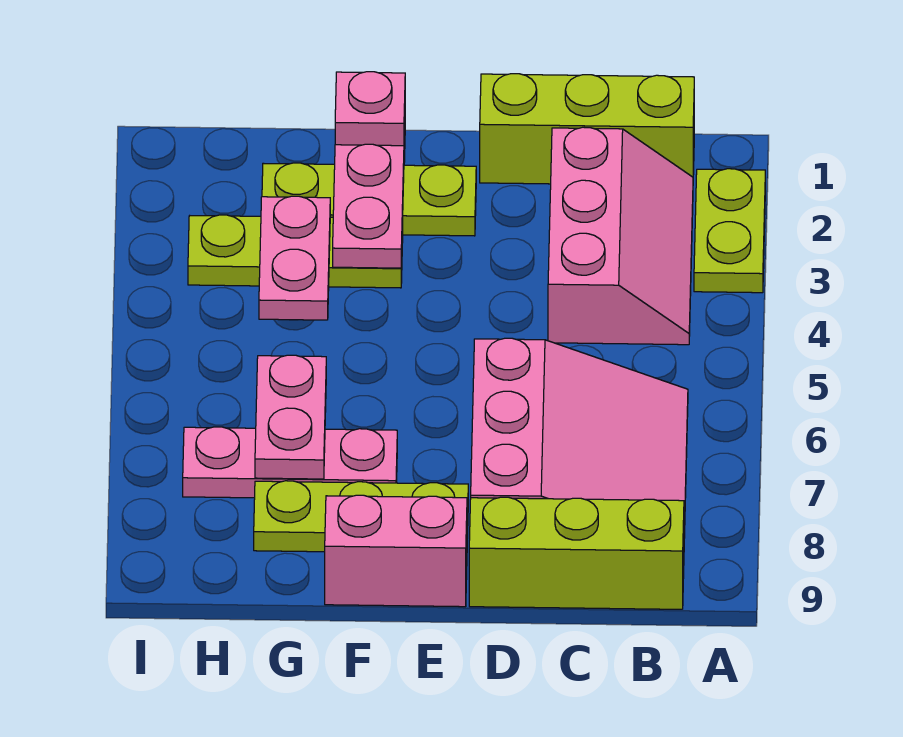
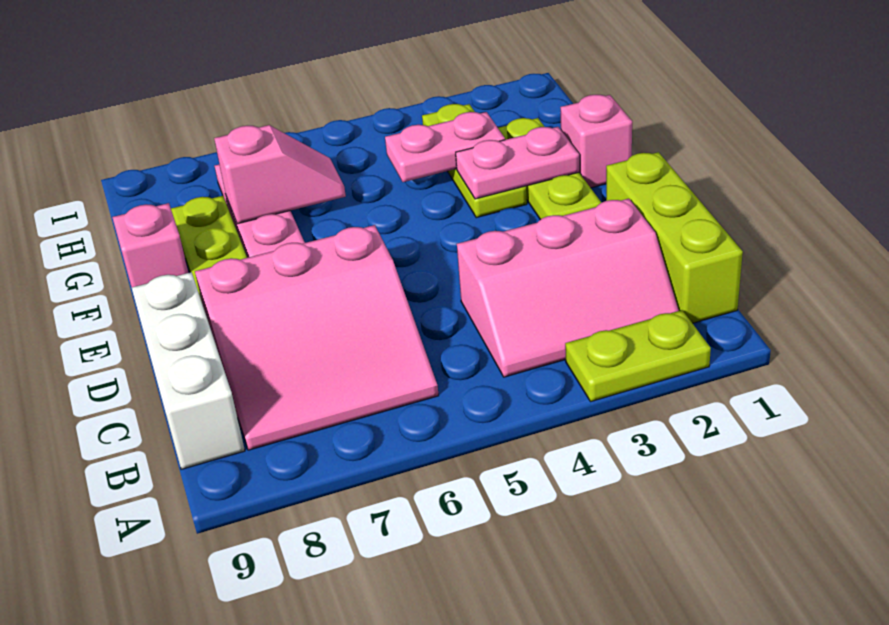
lime 1x3 brick [469,497,684,609] -> white 1x3 brick [132,272,245,469]
pink 1x2 brick [325,495,467,607] -> pink 1x1 brick [112,203,188,287]
pink 1x2 plate [255,355,326,479] -> pink 1x2 slope [214,125,346,224]

